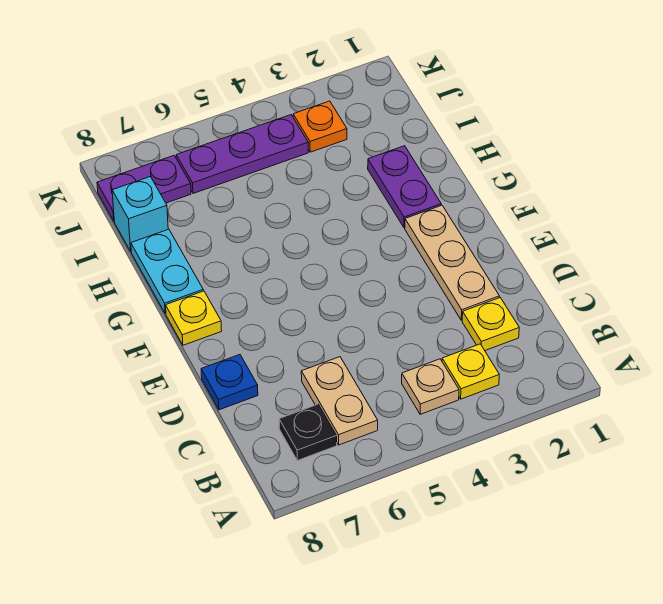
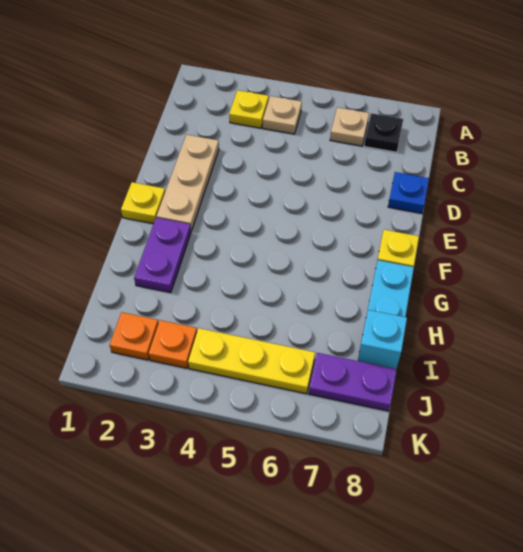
tan 1x2 plate [301,357,378,445] -> tan 1x1 plate [330,107,369,146]
yellow 1x1 plate [462,298,519,350] -> yellow 1x1 plate moved to [121,182,165,224]
none -> orange 1x1 plate [110,312,159,360]
purple 1x3 plate [176,115,308,193] -> yellow 1x3 plate [188,328,315,394]

